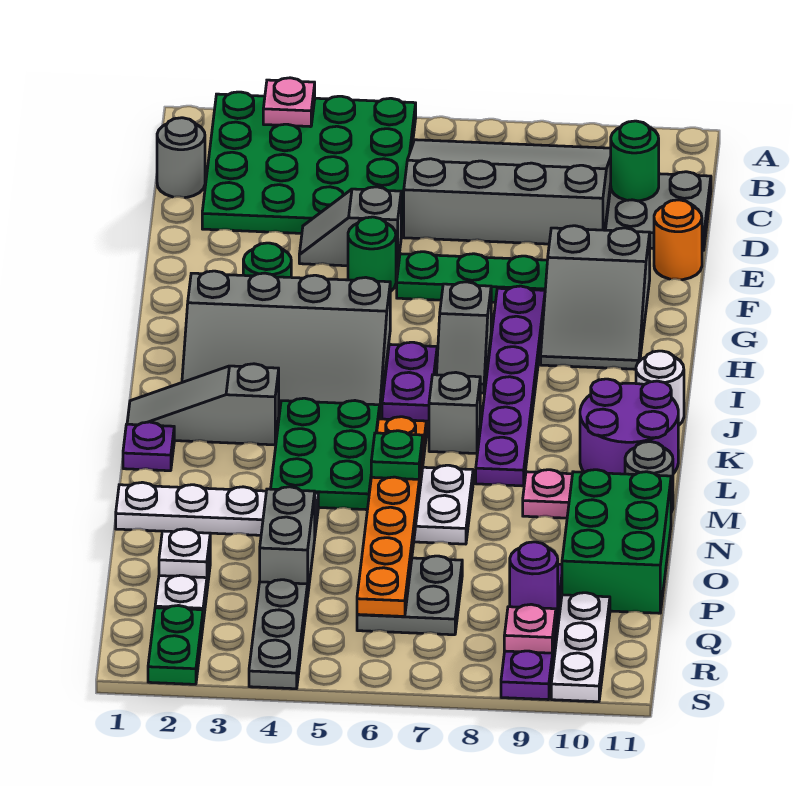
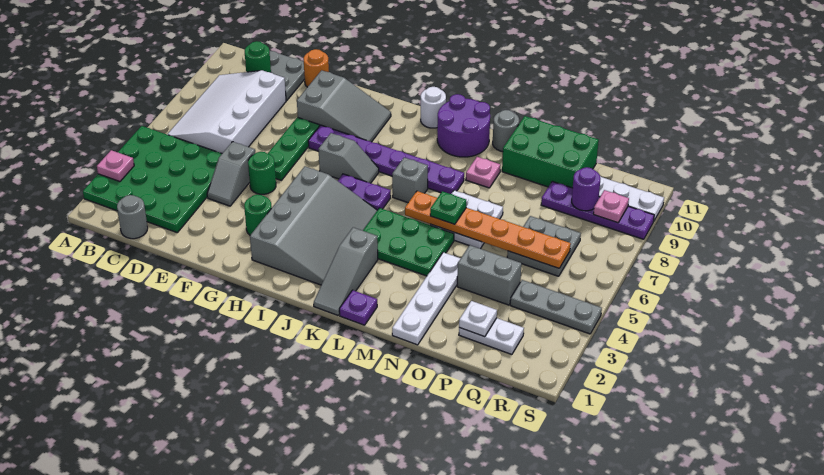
grey 3x4 slope [404,140,611,244] -> white 3x4 slope [167,70,286,153]
green 1x2 plate [148,606,203,684] -> none

